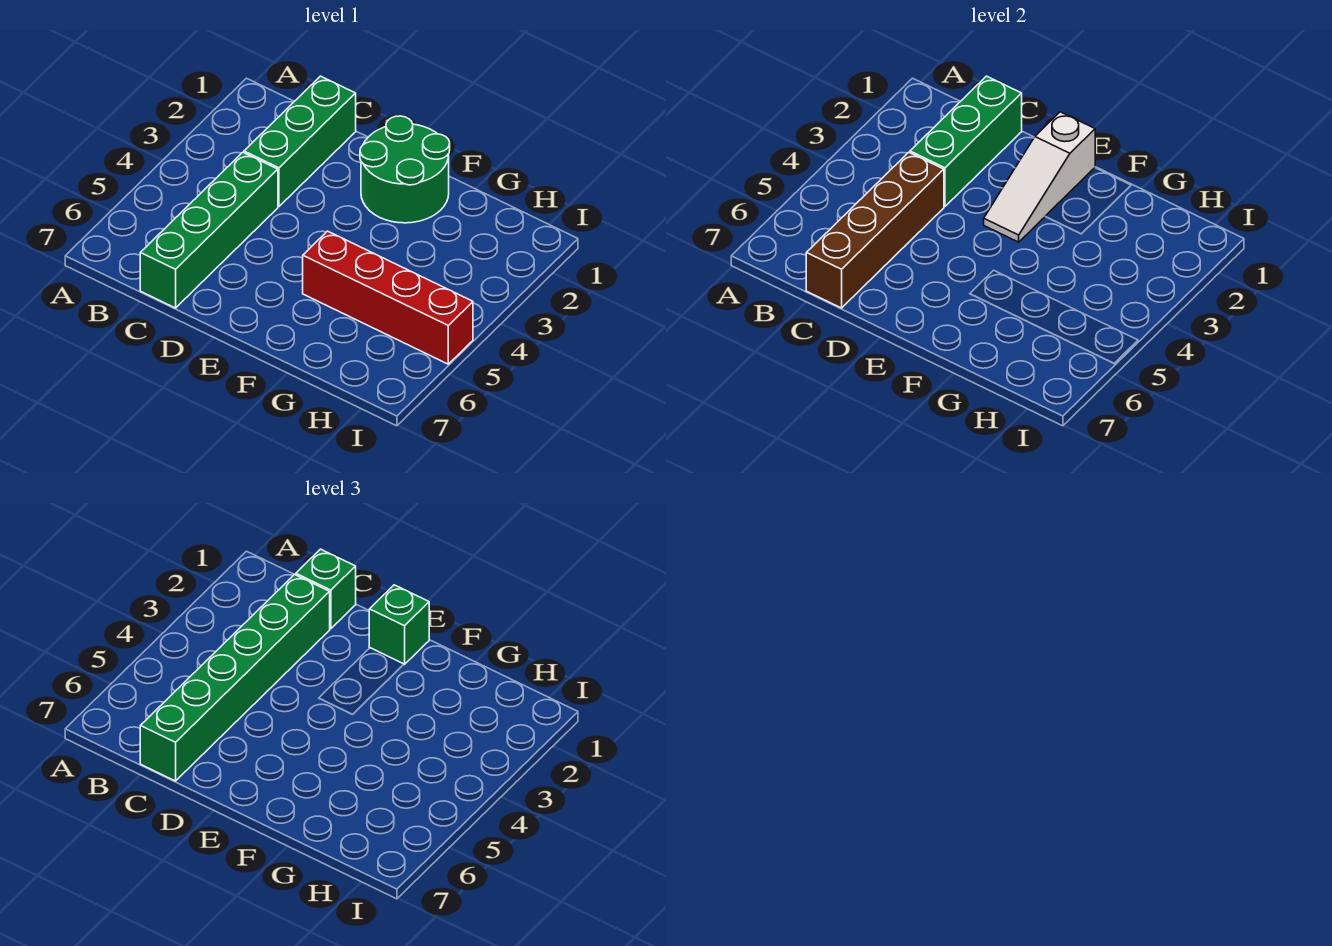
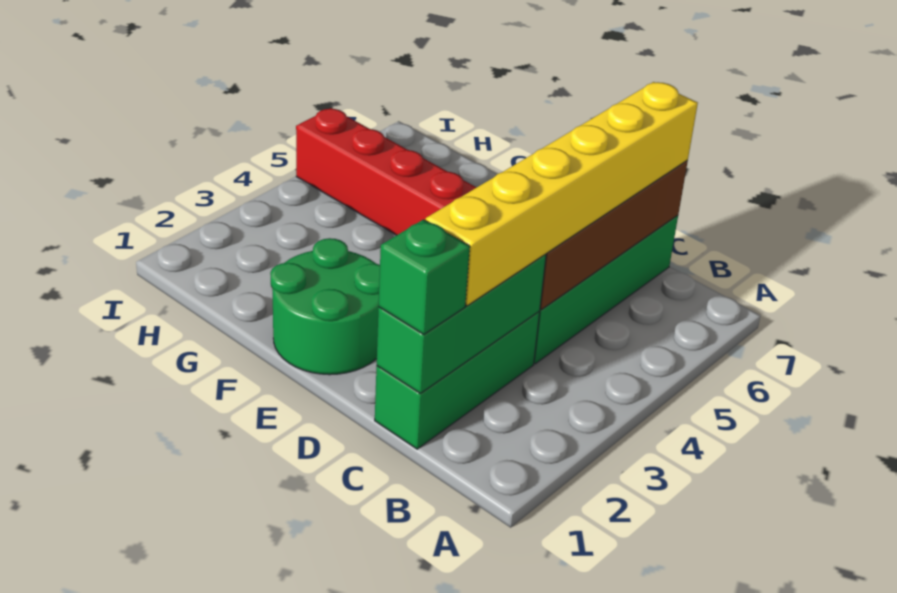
green 1x6 brick [140,574,330,781] -> yellow 1x6 brick [426,82,698,306]
white 1x3 slope [984,112,1095,242] -> none
green 1x1 brick [369,585,429,664] -> none

